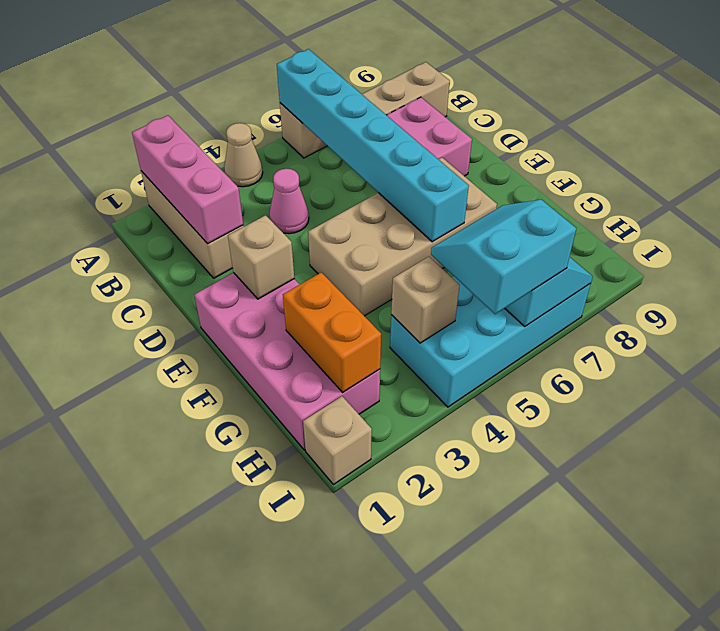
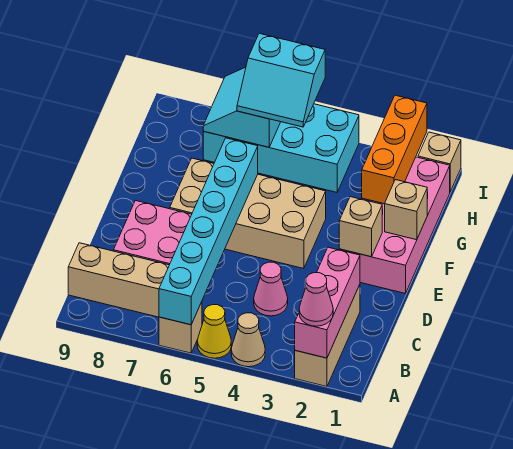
none -> pink 1x1 cone [299,273,333,326]
none -> yellow 1x1 cone [197,305,231,358]
orange 1x2 brick [283,272,381,392] -> orange 1x3 brick [362,95,427,204]
tan 1x1 brick [391,257,460,343] -> tan 1x1 brick moved to [385,180,427,240]

